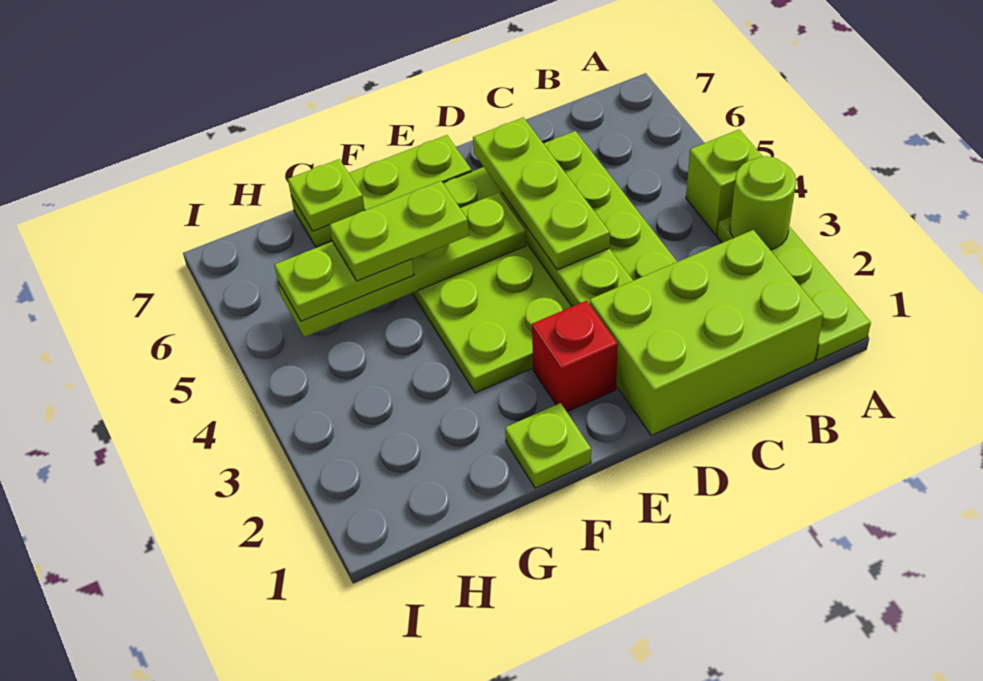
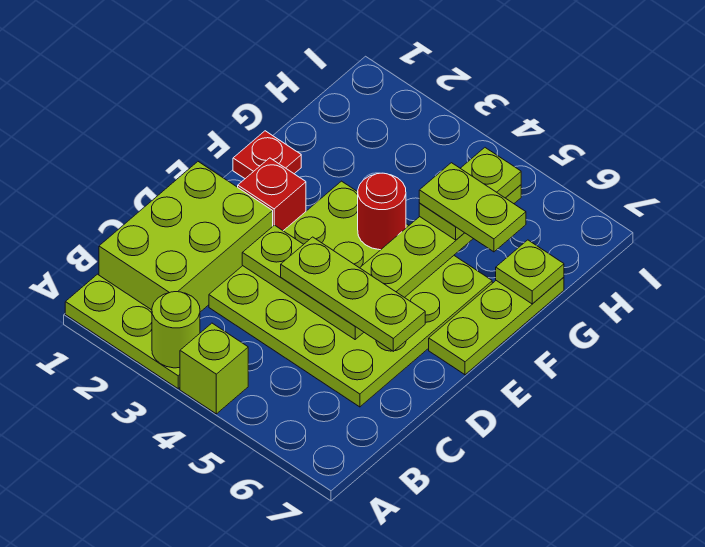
lime 1x1 plate [505,403,591,488] -> red 1x1 plate [233,131,301,179]
none -> red 1x1 round brick [358,173,406,250]
lime 1x2 plate [330,181,469,281] -> lime 1x2 plate turned to [419,163,526,252]

